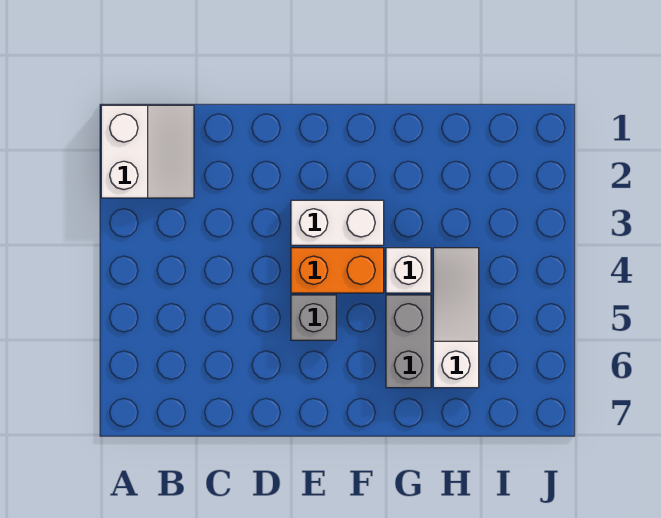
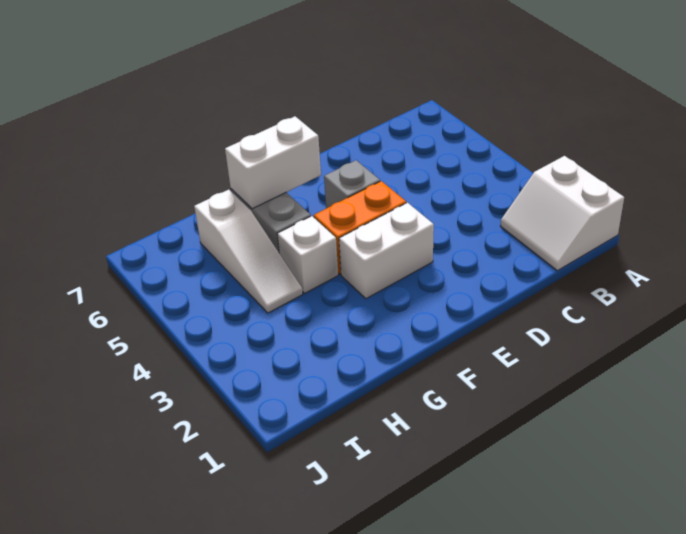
none -> white 1x2 brick [225,116,321,209]

